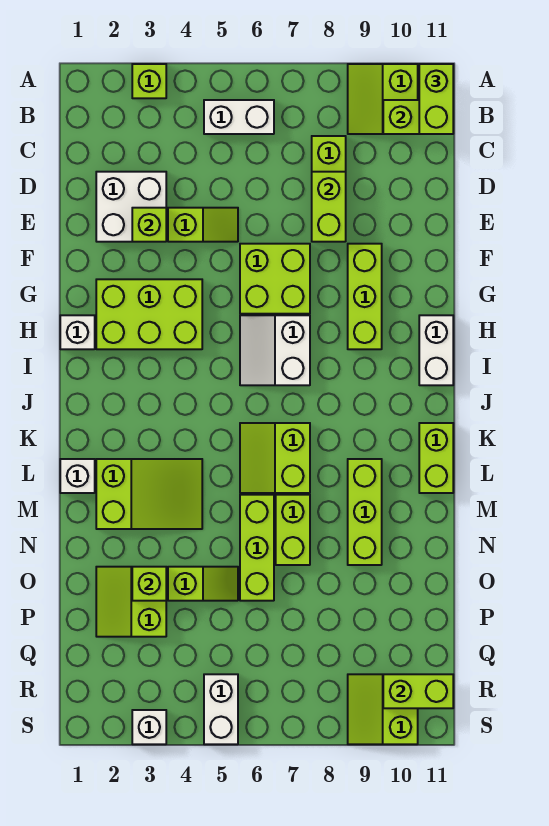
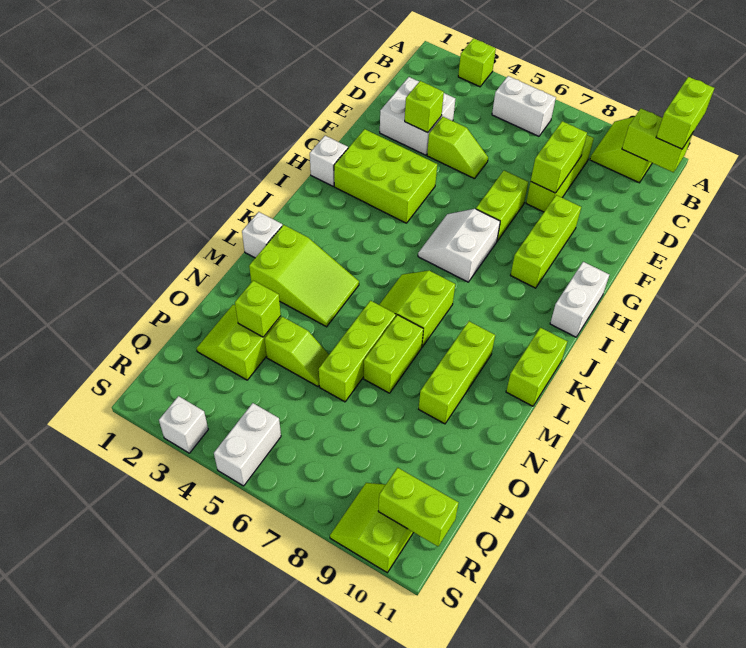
lime 2x2 brick [240,244,310,314] -> lime 1x2 brick [476,170,528,241]

